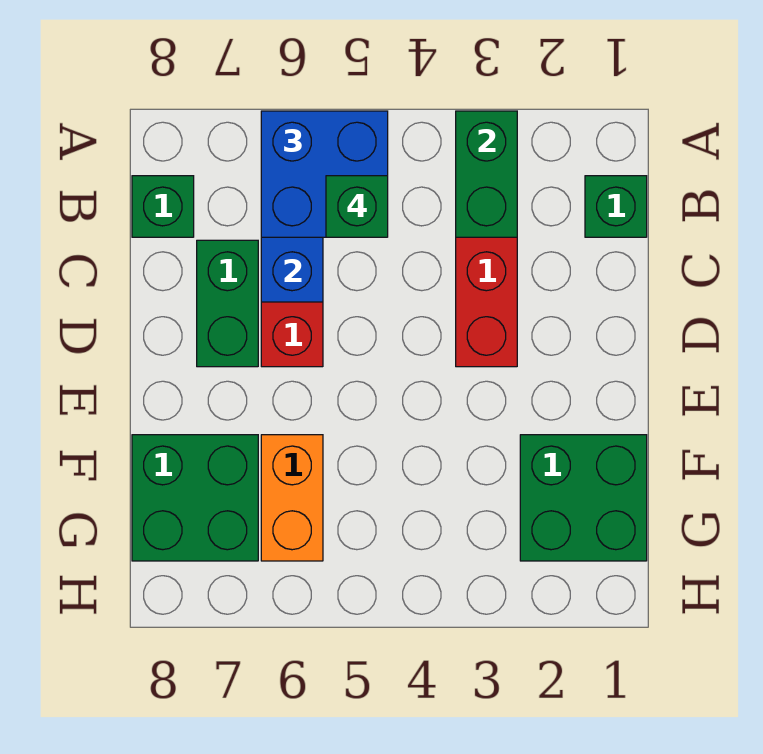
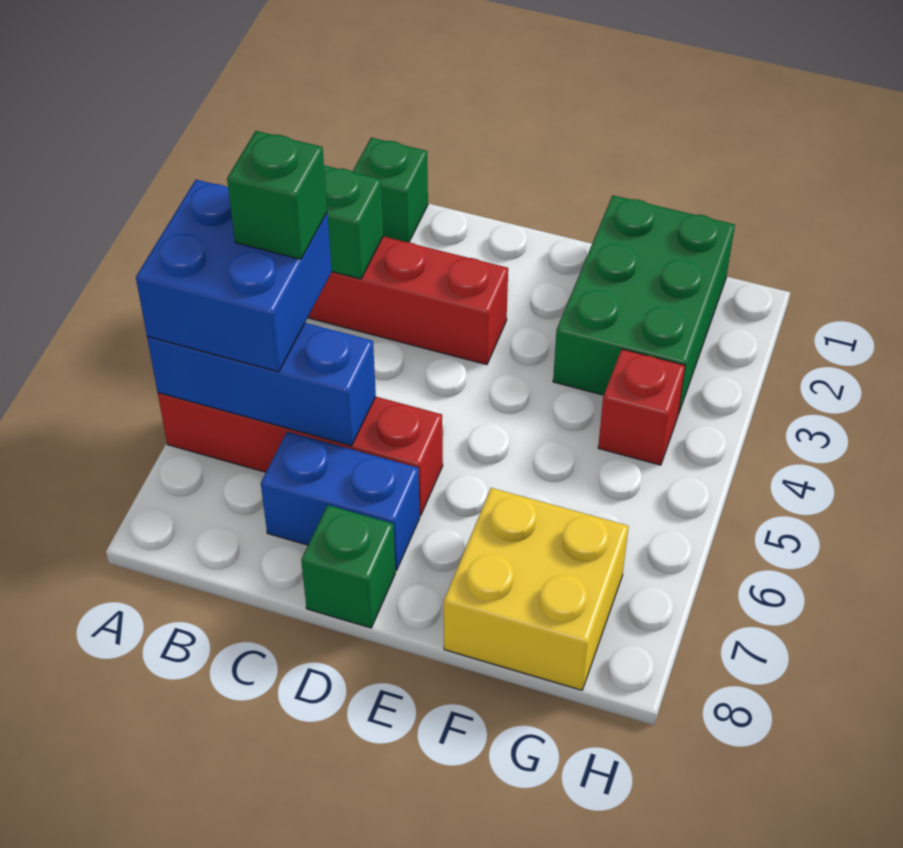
green 1x1 brick [132,176,194,237] -> green 1x1 brick moved to [301,505,395,628]
green 1x2 brick [197,240,258,367] -> blue 1x2 brick [261,432,420,571]
green 2x2 brick [520,435,647,561] -> green 2x3 brick [553,195,735,415]
orange 1x2 brick [261,435,323,561] -> none
green 2x2 brick [132,435,258,561] -> yellow 2x2 brick [444,488,629,690]
none -> red 1x1 brick [598,349,685,465]

